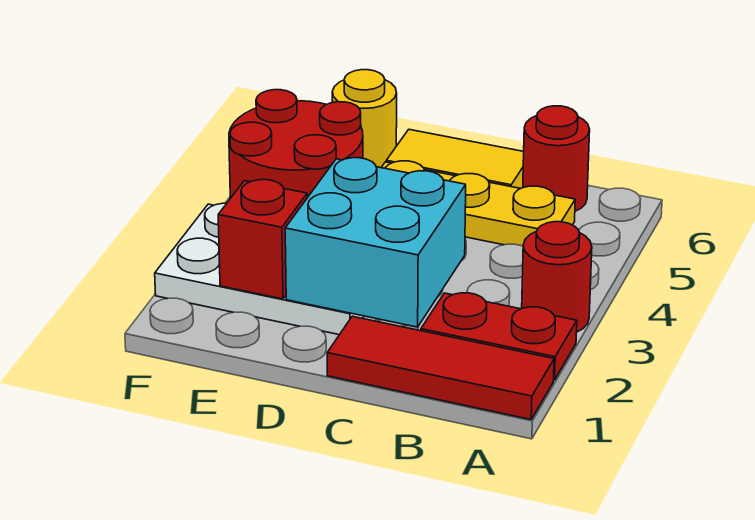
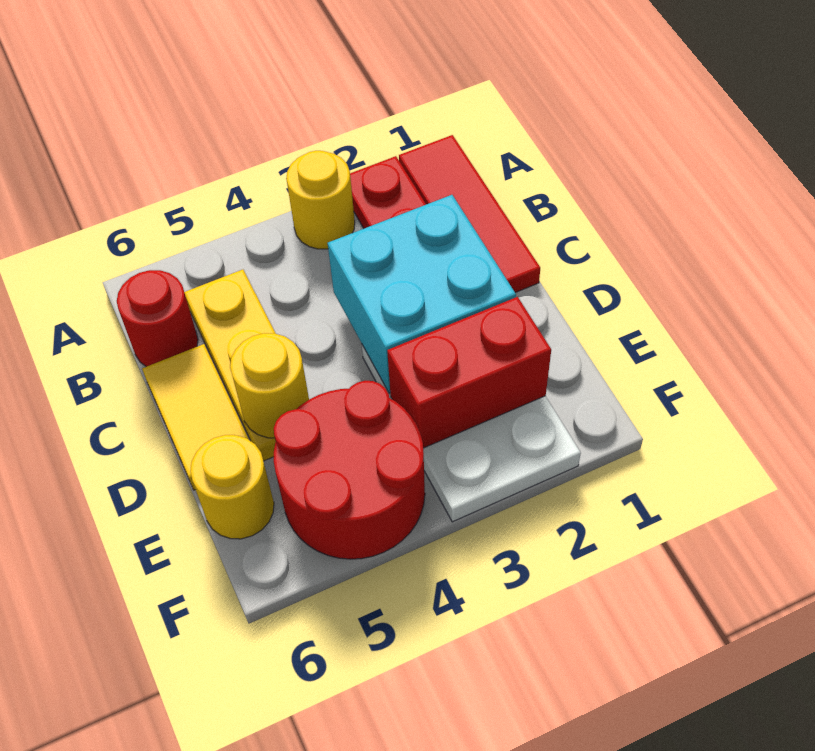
red 1x1 round brick [522,222,592,332] -> yellow 1x1 round brick [286,151,355,249]
none -> yellow 1x1 round brick [230,333,309,438]
red 1x1 brick [218,180,307,299] -> red 1x2 brick [387,297,551,448]

